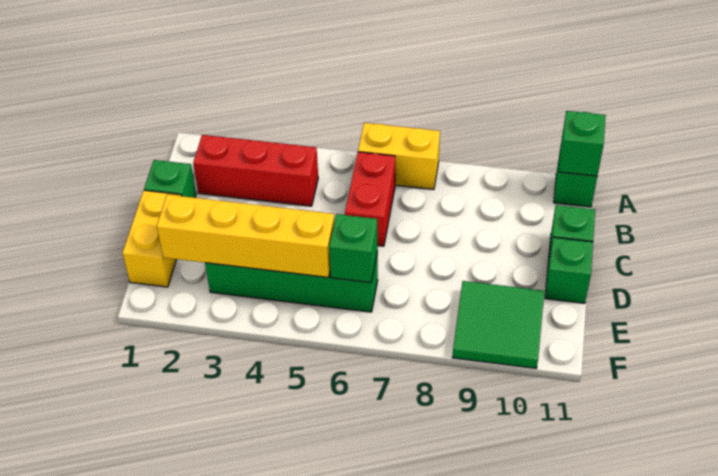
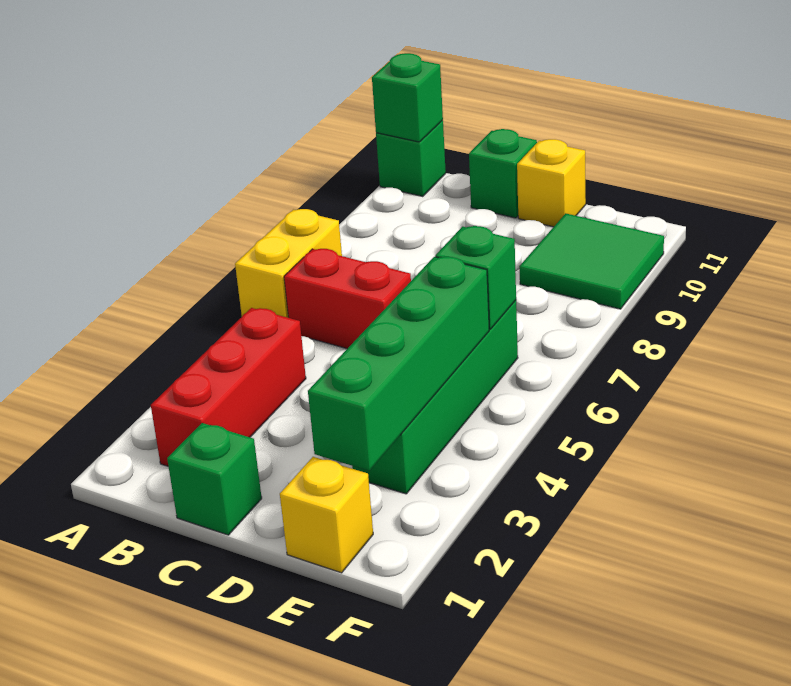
yellow 1x2 brick [122,190,181,287] -> yellow 1x1 brick [280,457,373,573]
green 1x1 brick [545,237,593,303] -> yellow 1x1 brick [517,139,586,227]
yellow 1x4 brick [157,195,335,277] -> green 1x4 brick [308,257,489,471]

